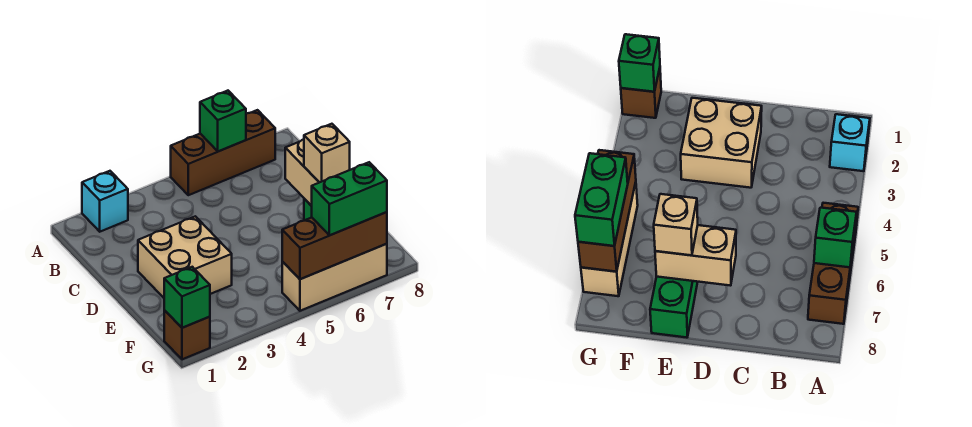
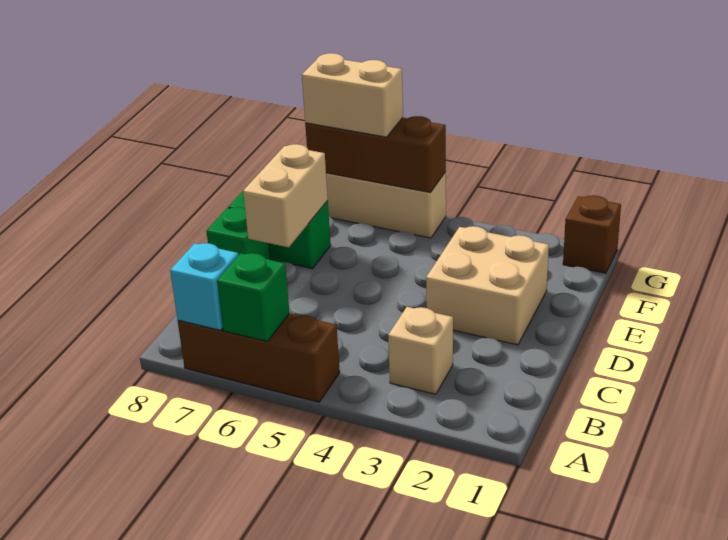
cyan 1x1 brick [82,171,128,232] -> cyan 1x1 brick moved to [170,243,238,330]
tan 1x1 brick [304,124,350,183] -> tan 1x1 brick moved to [388,307,453,394]
green 1x1 brick [164,267,210,328] -> green 1x1 brick moved to [206,207,271,260]
green 1x2 brick [312,162,387,235] -> tan 1x2 brick [302,53,403,137]

